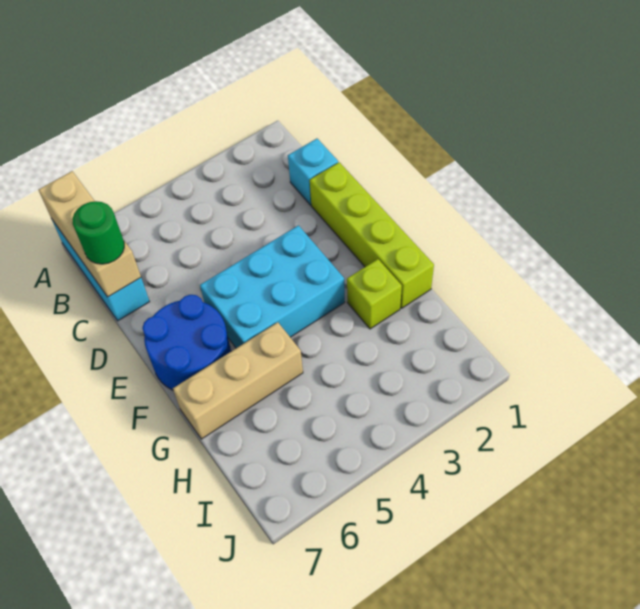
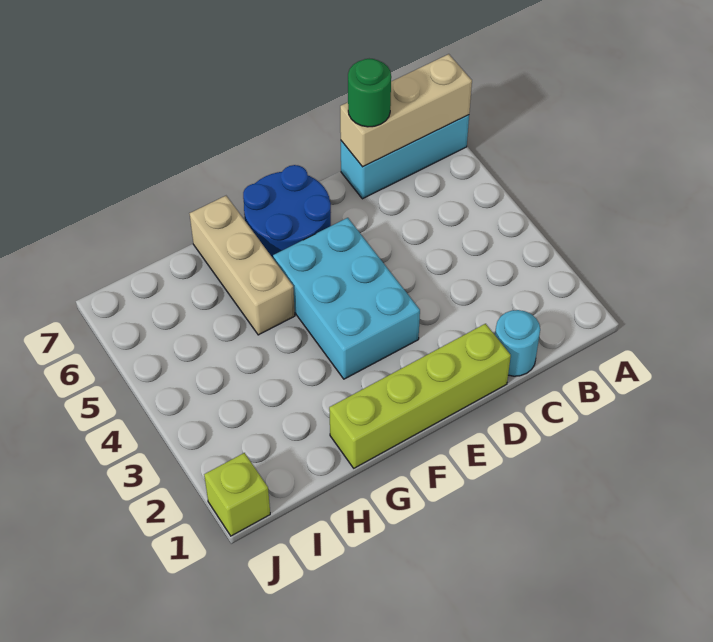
cyan 1x1 brick [288,139,338,205] -> cyan 1x1 round brick [495,310,540,376]
lime 1x1 brick [347,259,402,329] -> lime 1x1 brick moved to [204,453,270,536]

